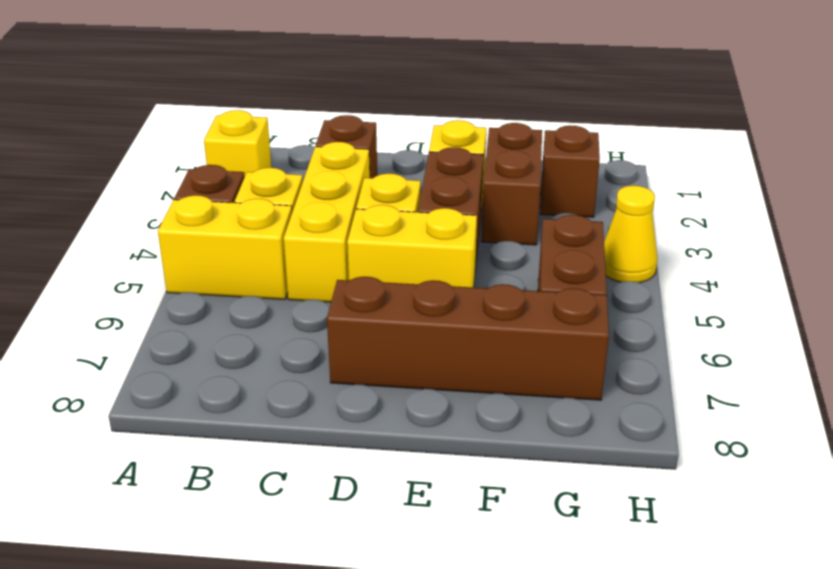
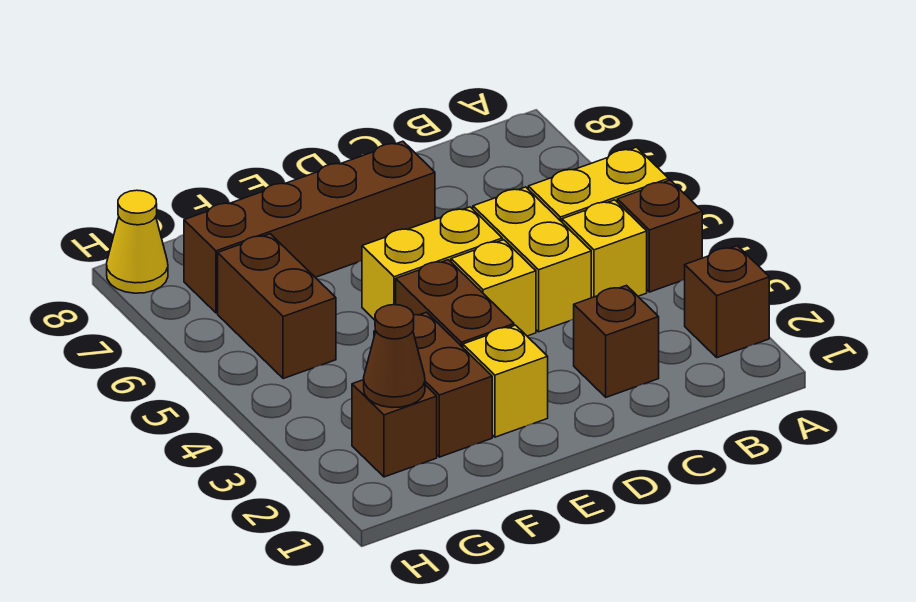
yellow 1x1 brick [204,110,271,176] -> brown 1x1 brick [685,246,769,358]
yellow 1x3 brick [284,142,370,302] -> yellow 1x2 brick [473,187,591,332]
none -> brown 1x1 cone [364,305,425,408]
yellow 1x1 cone [604,186,658,283] -> yellow 1x1 cone moved to [107,190,168,293]

